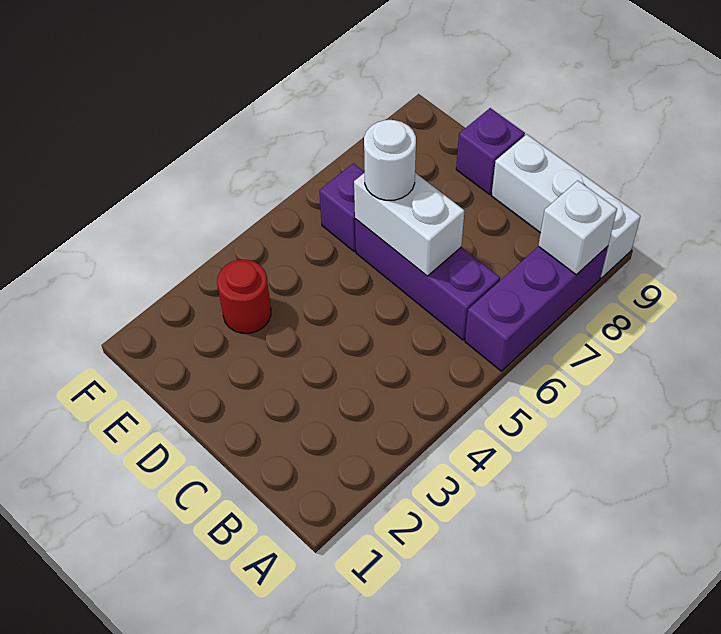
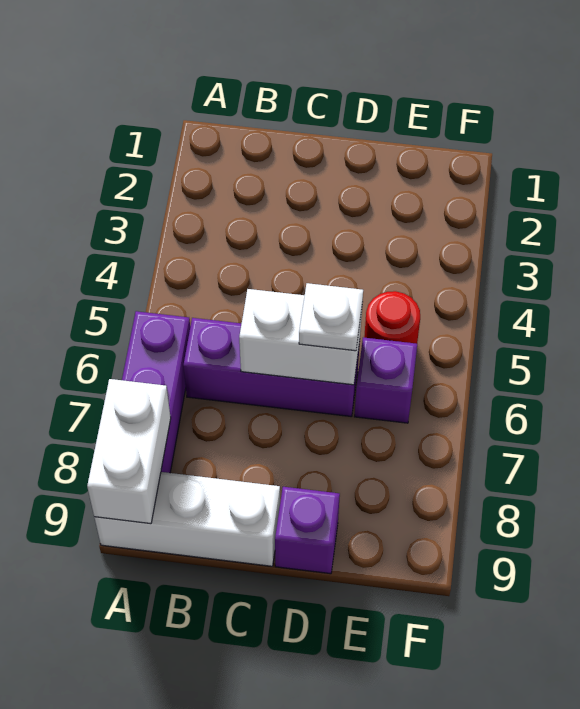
white 1x1 brick [538,180,617,275] -> white 1x2 brick [87,379,171,524]
white 1x1 round brick [364,120,416,200] -> white 1x1 plate [299,283,363,351]
red 1x1 round brick [217,260,271,333] -> red 1x1 round brick moved to [364,291,420,344]

